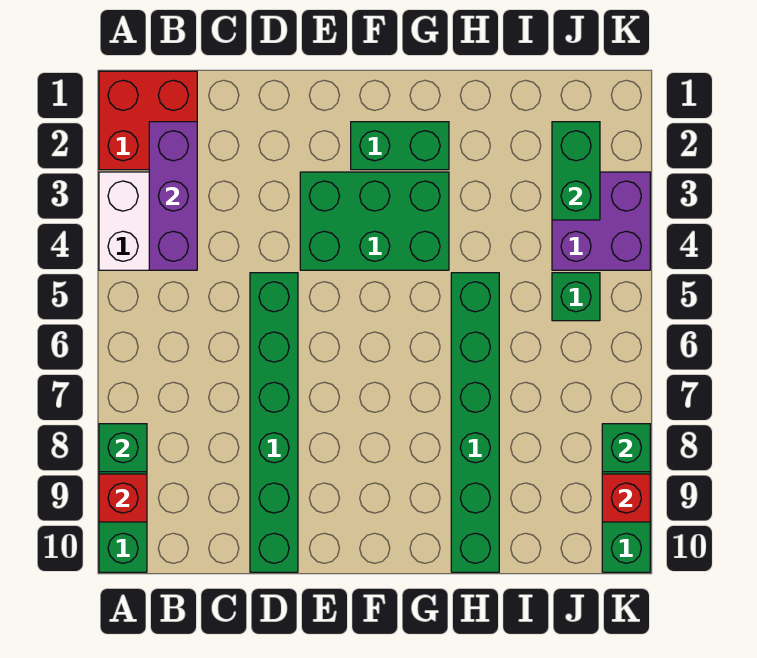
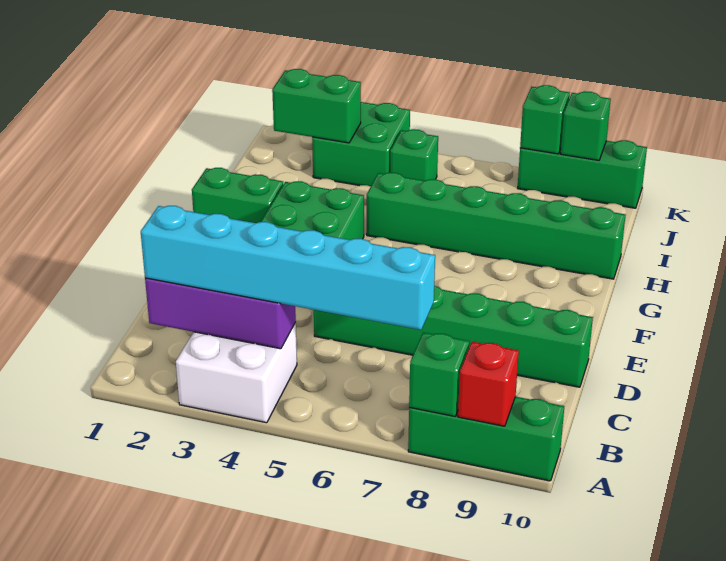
red 2x2 brick [99,71,197,170] -> none
none -> cyan 1x6 brick [141,206,435,330]
green 1x2 brick [351,122,449,170] -> green 1x2 brick turned to [192,168,283,223]
purple 2x2 brick [552,172,650,270] -> green 2x2 brick [312,102,410,187]
red 1x1 brick [602,474,650,522] -> green 1x1 brick [561,91,611,160]

